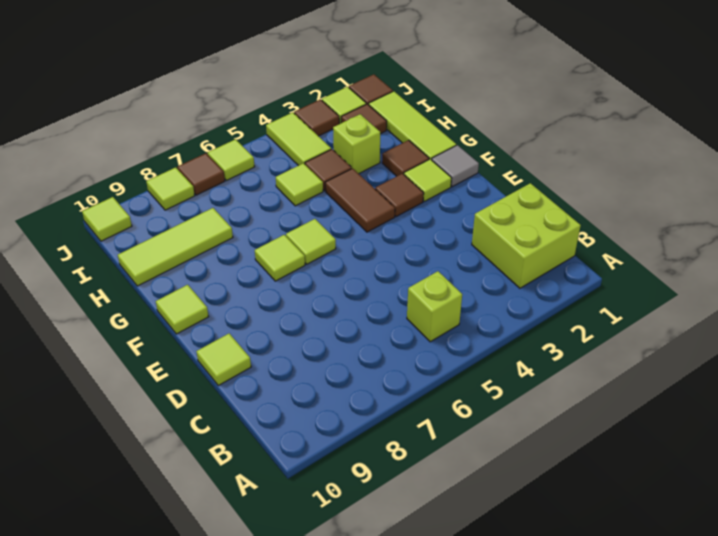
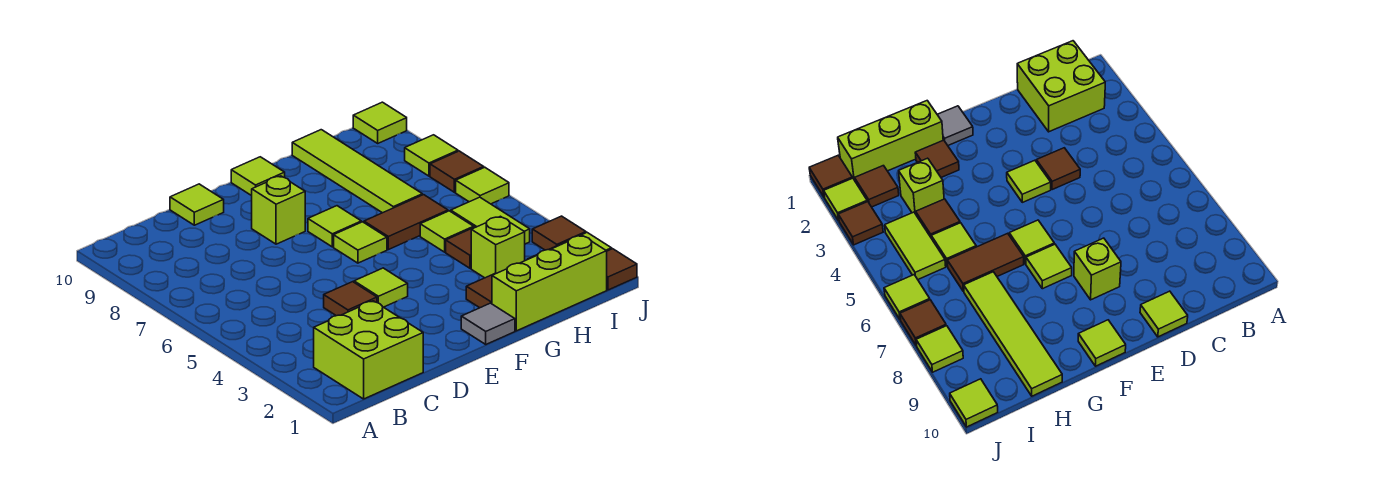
lime 1x1 brick [407,271,462,342] -> lime 1x1 brick moved to [252,176,305,244]
lime 1x1 tile [404,159,452,201] -> lime 1x1 tile moved to [354,268,408,307]
brown 1x1 tile [375,173,424,217] -> brown 1x1 tile moved to [324,282,377,316]
brown 1x2 tile [325,168,395,232] -> brown 1x2 tile moved to [364,195,448,250]
lime 1x3 tile [369,91,456,160] -> lime 1x3 brick [492,235,607,331]
lime 1x3 tile [118,208,233,286] -> lime 1x4 tile [292,130,422,213]
lime 1x2 tile [266,112,331,166] -> lime 1x2 tile turned to [451,197,530,244]

